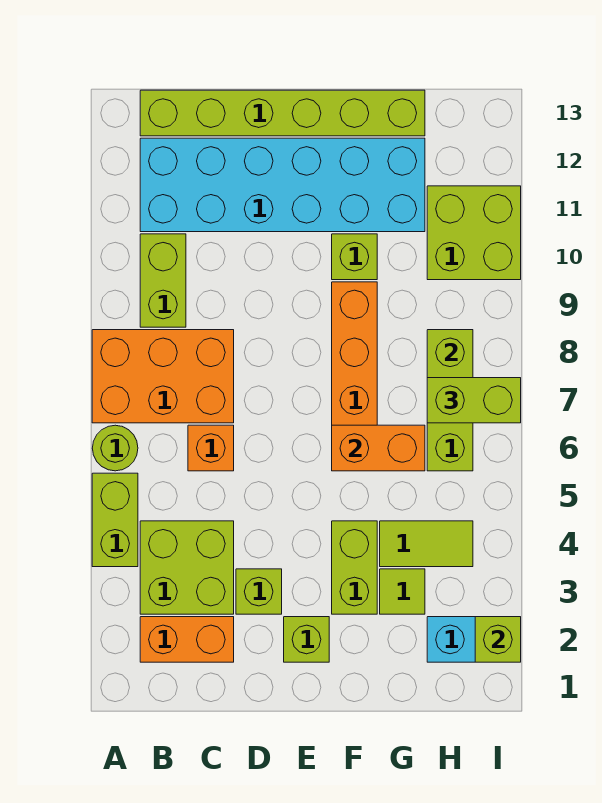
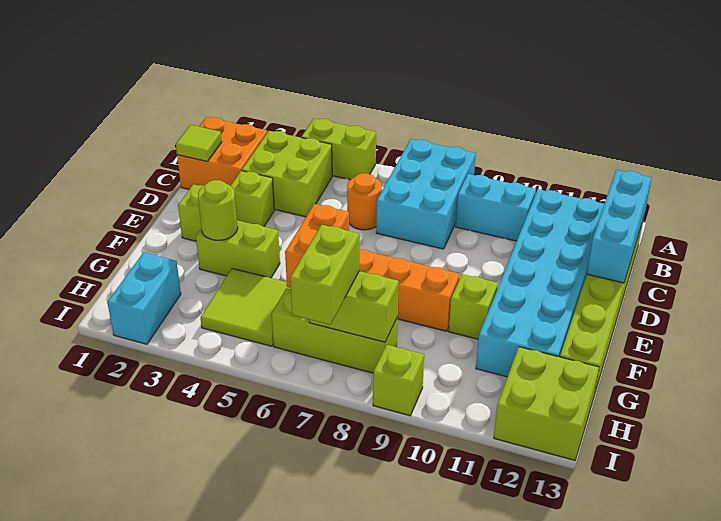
lime 1x1 round brick [92,425,138,471] -> lime 1x1 round brick moved to [198,180,238,240]
orange 2x3 brick [92,330,234,423] -> cyan 2x3 brick [376,139,476,249]
orange 1x2 brick [140,617,234,662] -> orange 2x2 brick [177,117,267,189]
lime 1x2 brick [140,234,186,327] -> cyan 1x2 brick [456,174,536,241]
none -> cyan 1x3 brick [587,170,652,283]
orange 1x1 brick [188,425,234,471] -> orange 1x1 round brick [347,173,382,230]
lime 1x1 tile [380,569,425,614] -> lime 1x1 tile moved to [176,125,222,162]
lime 1x2 tile [380,521,473,567] -> lime 2x2 tile [201,268,291,346]
lime 2x2 brick [427,186,521,280] -> lime 2x2 brick moved to [494,347,599,460]
lime 1x1 brick [475,617,521,662] -> lime 1x1 brick moved to [373,345,424,416]

